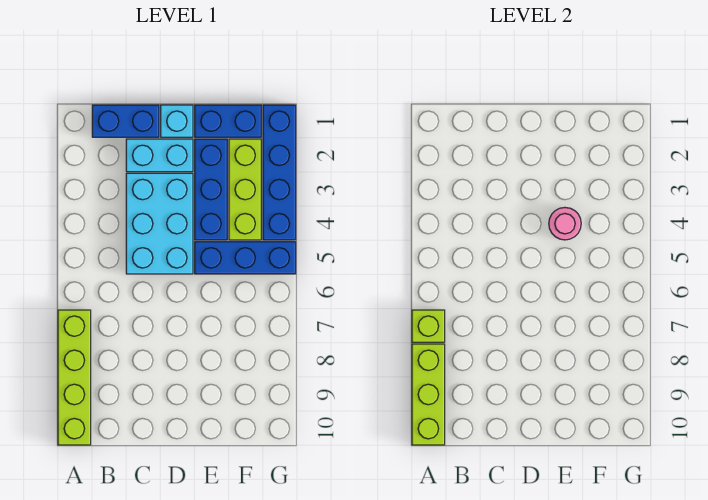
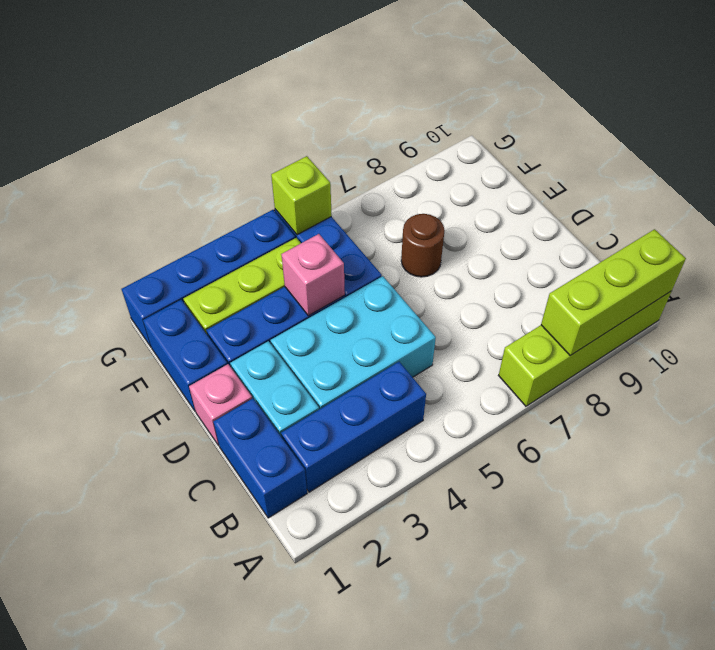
lime 1x1 brick [412,310,445,342] -> lime 1x1 brick moved to [271,156,332,235]
none -> blue 1x3 brick [281,362,426,492]
cyan 1x1 brick [161,105,193,137] -> pink 1x1 brick [189,364,252,446]
pink 1x1 round brick [549,208,581,240] -> pink 1x1 brick [281,234,345,316]
none -> brown 1x1 round brick [401,214,445,277]

